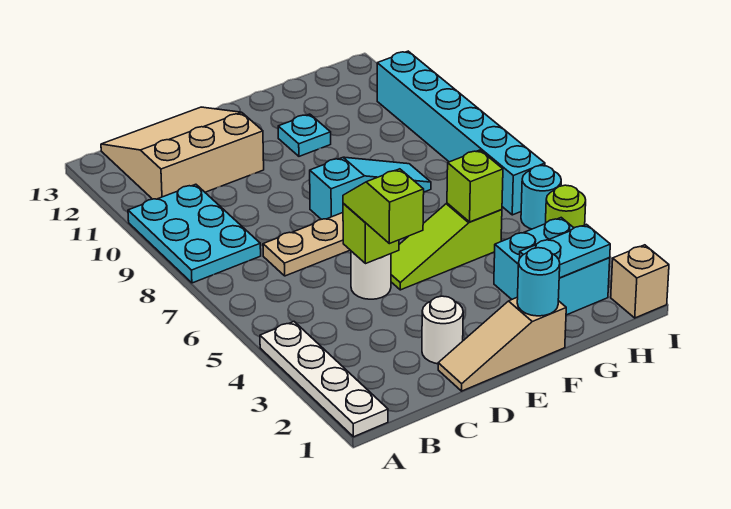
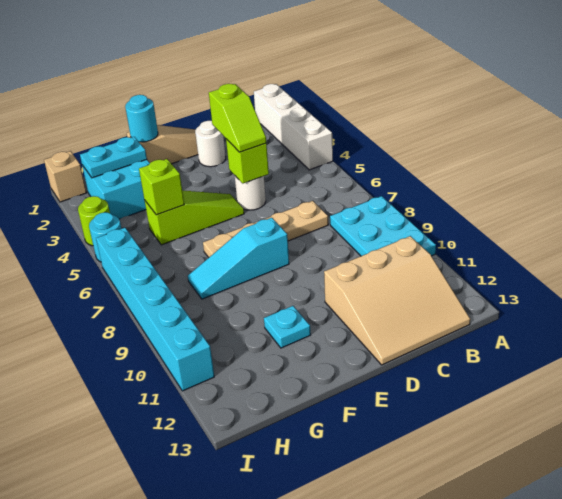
white 1x4 plate [260,322,388,437] -> white 1x4 brick [254,84,333,170]

